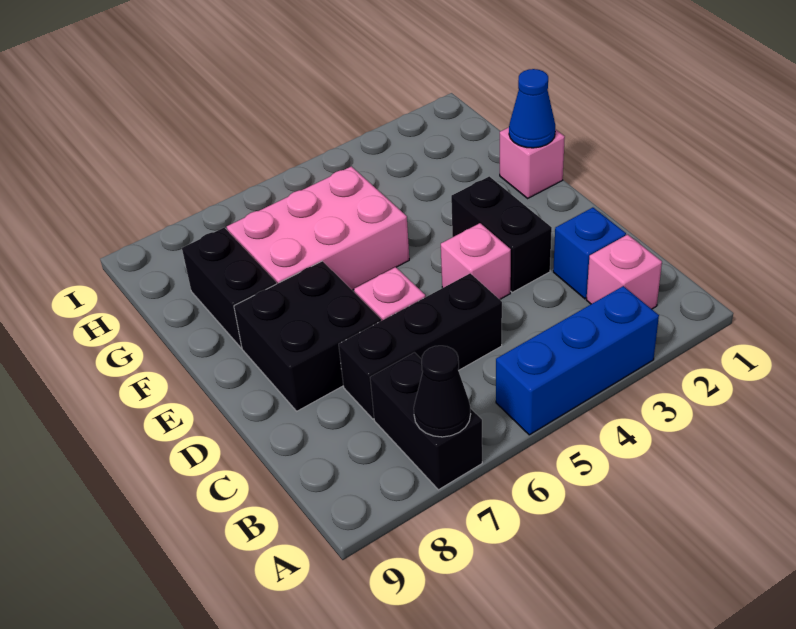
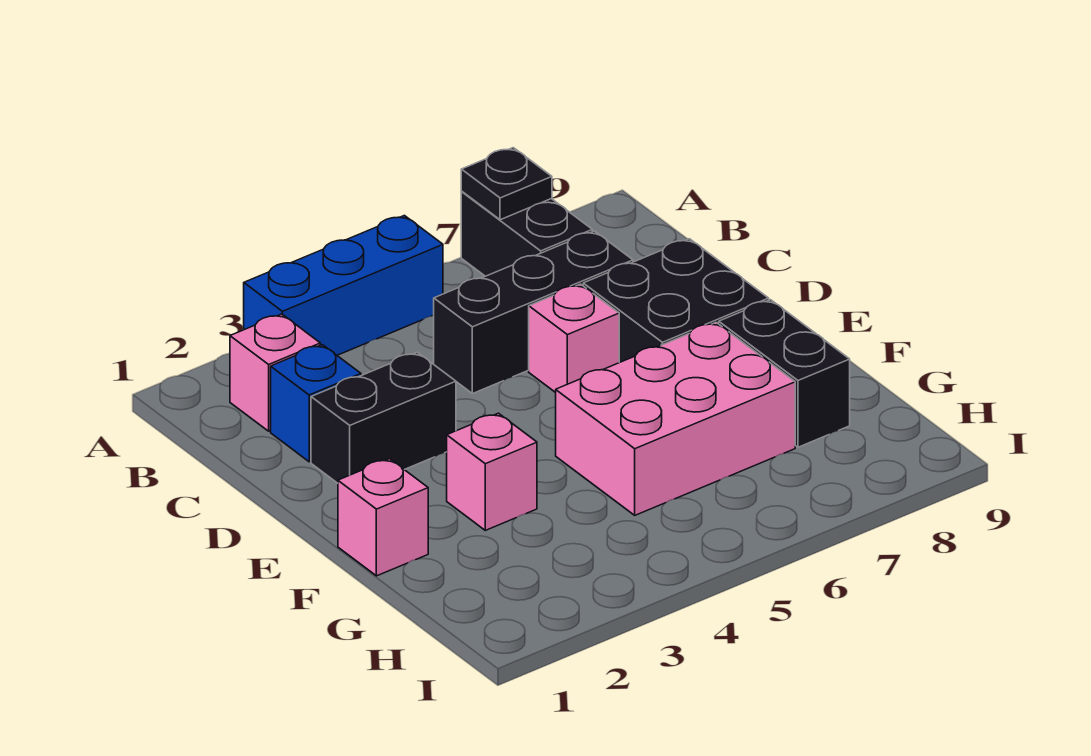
black 1x1 cone [414,346,471,437] -> black 1x1 plate [461,148,552,220]
black 1x2 brick [451,176,552,292] -> black 1x2 brick turned to [311,352,456,483]
pink 1x1 brick [441,223,511,299] -> pink 1x1 brick moved to [447,413,537,530]
blue 1x1 cone [509,69,555,148] -> none

